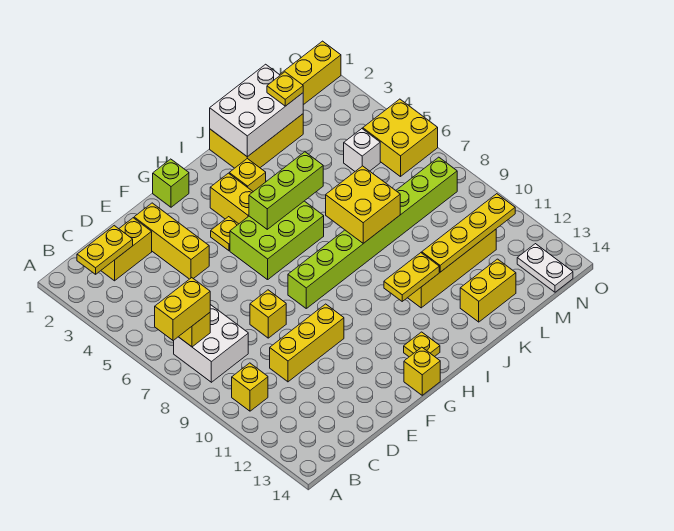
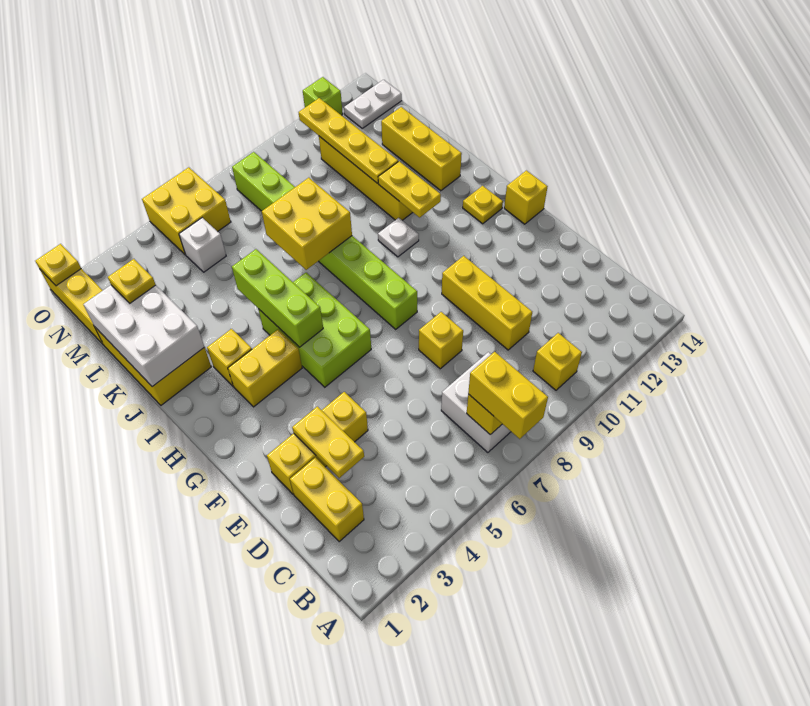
yellow 1x2 plate [77,226,133,274] -> yellow 1x2 plate moved to [292,407,364,478]
lime 1x1 brick [153,159,189,207] -> lime 1x1 brick moved to [303,77,343,115]
yellow 1x1 plate [211,217,238,251] -> yellow 1x1 plate moved to [36,244,81,286]
none -> white 1x1 plate [378,218,419,257]
yellow 1x2 brick [460,259,516,322] -> yellow 1x3 brick [381,107,462,191]

